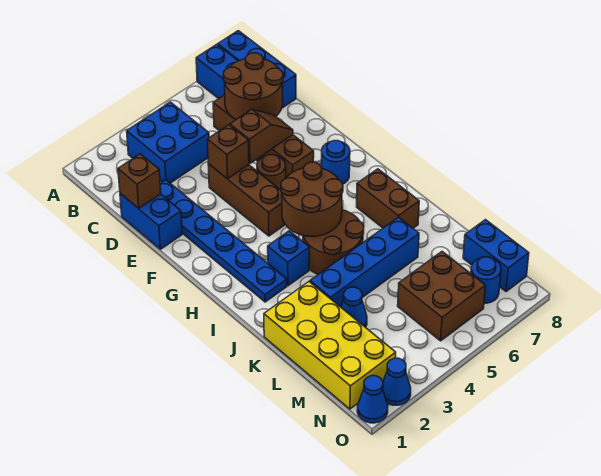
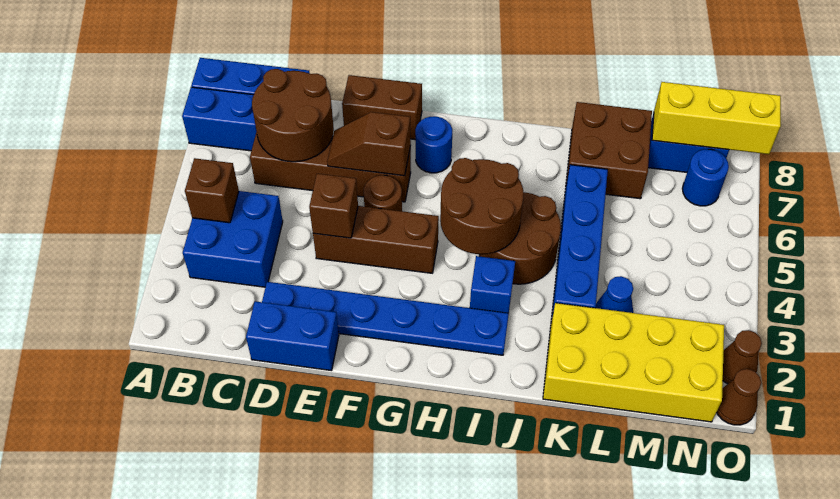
brown 1x1 brick [118,154,161,208] -> brown 1x1 brick moved to [185,158,239,223]
brown 1x2 slope [230,110,293,163] -> brown 1x2 slope turned to [327,112,411,176]
brown 1x2 brick [357,169,419,228] -> brown 1x2 brick moved to [342,75,422,140]
brown 2x2 brick [398,252,485,341] -> brown 2x2 brick moved to [566,102,652,199]
none -> yellow 1x3 brick [652,82,781,154]
blue 1x1 cone [357,376,388,423] -> brown 1x1 cone [717,369,761,425]
blue 1x1 cone [383,358,411,405] -> brown 1x1 cone [723,330,762,384]

